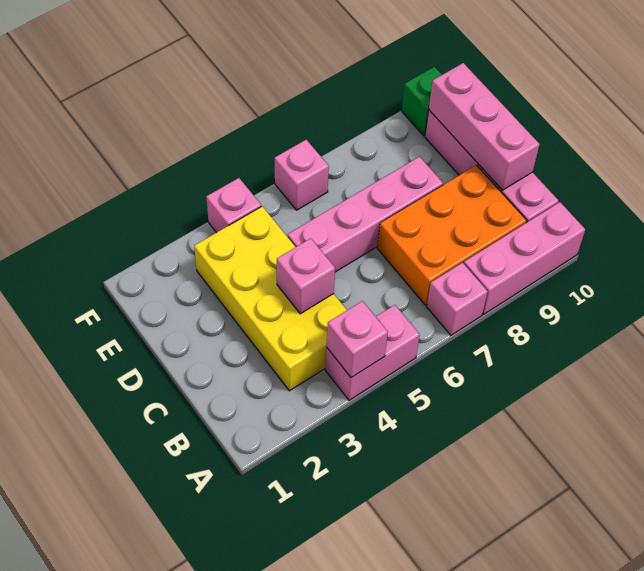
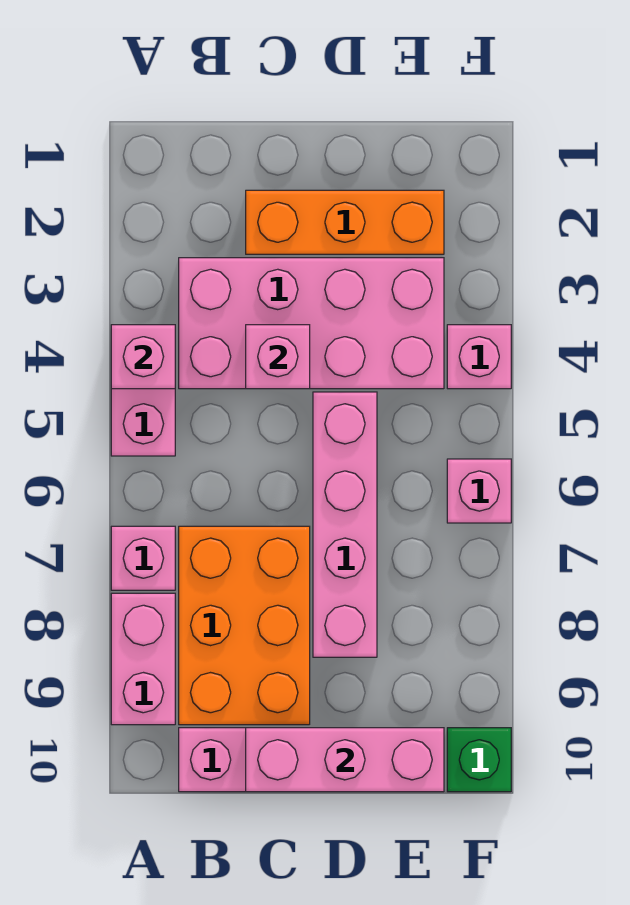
pink 1x3 brick [464,202,585,314] -> pink 1x2 brick [111,593,175,725]
yellow 2x4 brick [194,206,347,391] -> pink 2x4 brick [179,258,444,389]
none -> orange 1x3 brick [246,190,444,254]

